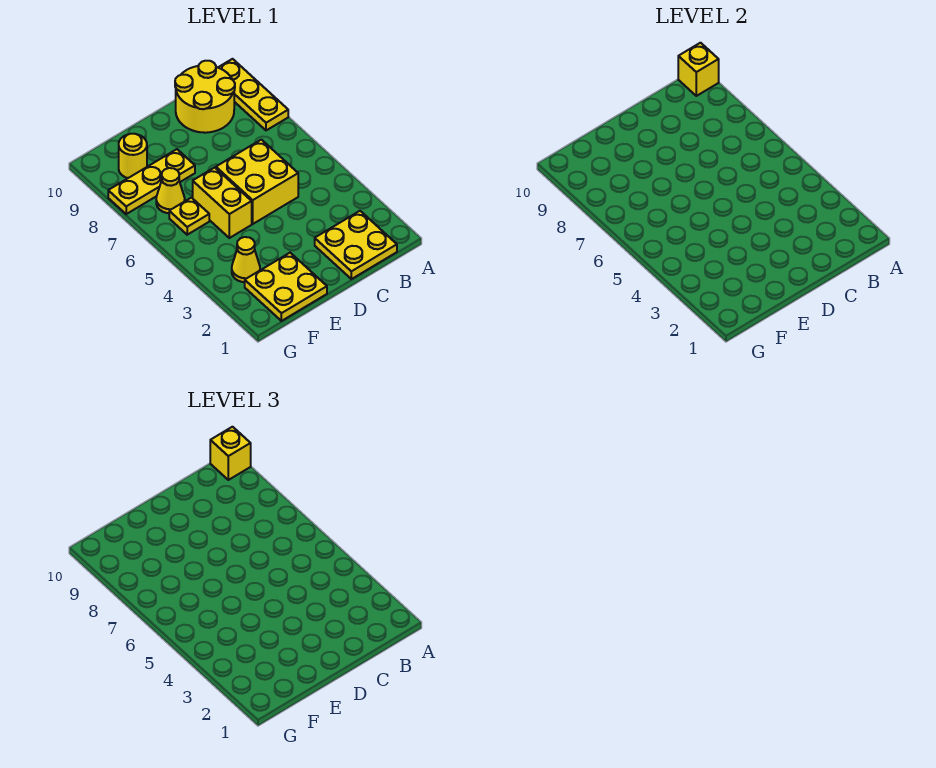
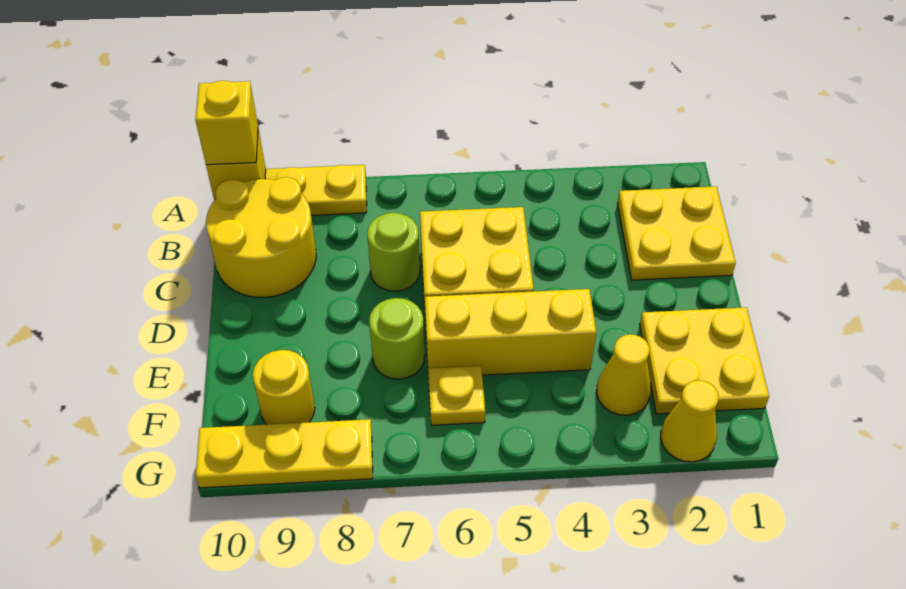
none -> lime 1x1 round brick [367,213,420,291]
yellow 1x2 brick [193,167,252,238] -> yellow 1x3 brick [425,289,596,375]
none -> lime 1x1 round brick [369,298,425,379]
yellow 1x3 plate [108,149,195,214] -> yellow 1x3 plate turned to [196,419,373,488]
yellow 1x1 cone [156,168,185,213] -> yellow 1x1 cone moved to [661,380,719,462]

